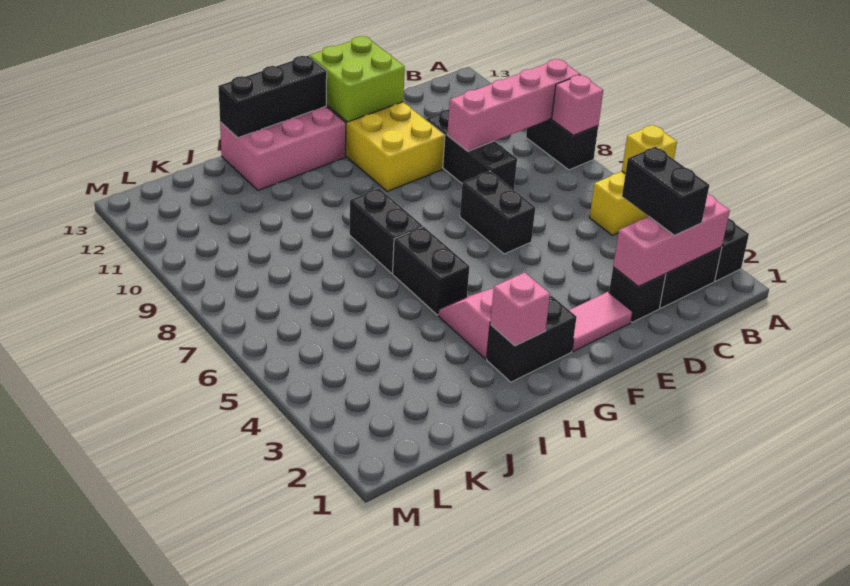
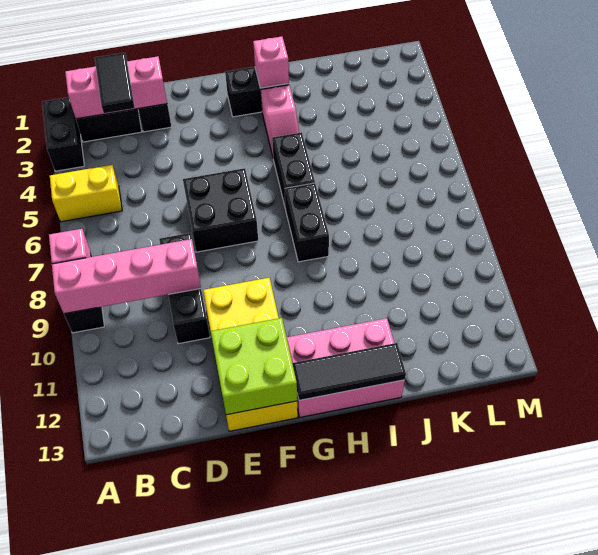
yellow 1x1 brick [622,125,677,174] -> none
black 1x2 brick [622,147,709,235] -> black 1x2 tile [95,53,134,113]
pink 1x2 tile [569,292,633,351] -> none
black 1x2 brick [460,171,535,254] -> black 2x2 brick [183,168,258,252]
black 1x3 brick [218,56,327,138] -> black 1x3 tile [292,343,406,400]

